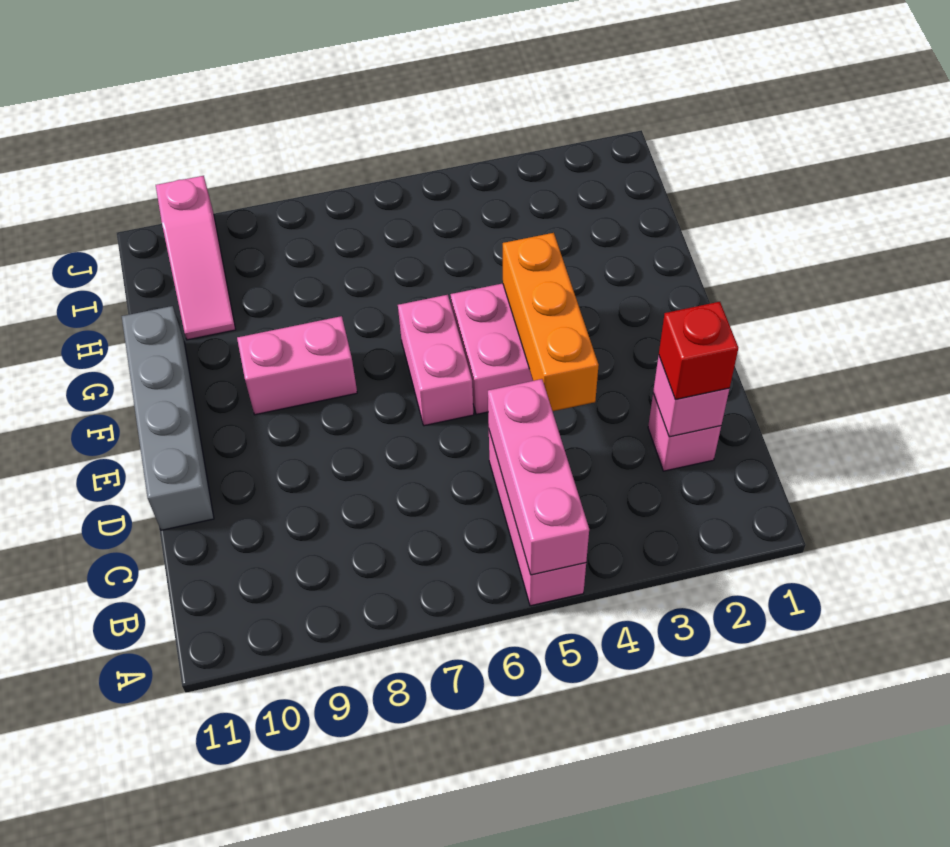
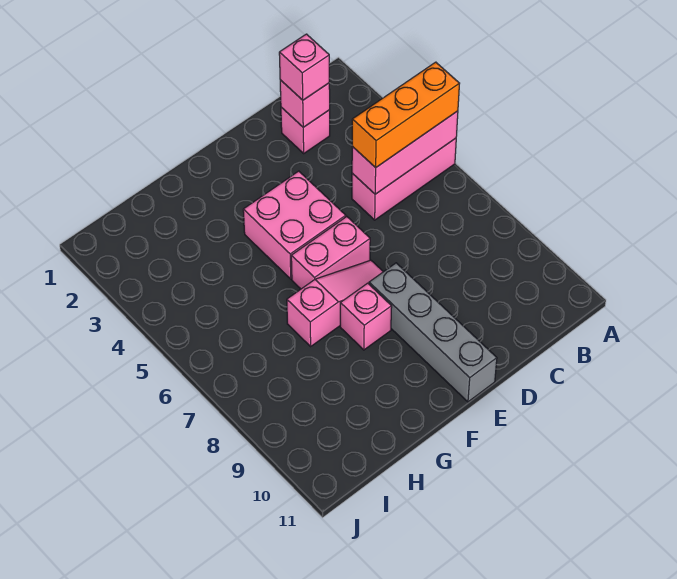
red 1x1 brick [659,302,738,400] -> pink 1x1 brick [279,34,329,100]
orange 1x3 brick [503,233,599,411] -> orange 1x3 brick moved to [352,62,460,168]
grey 1x4 brick [122,306,214,530] -> grey 1x4 brick turned to [369,263,497,402]
pink 1x2 brick [237,316,357,415] -> pink 1x1 brick [340,283,392,350]
pink 1x3 slope [156,176,236,340] -> pink 1x3 slope moved to [287,260,383,346]

